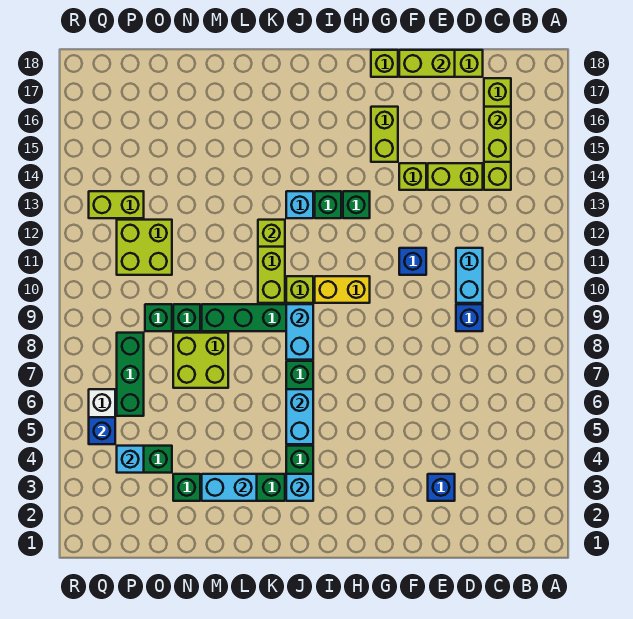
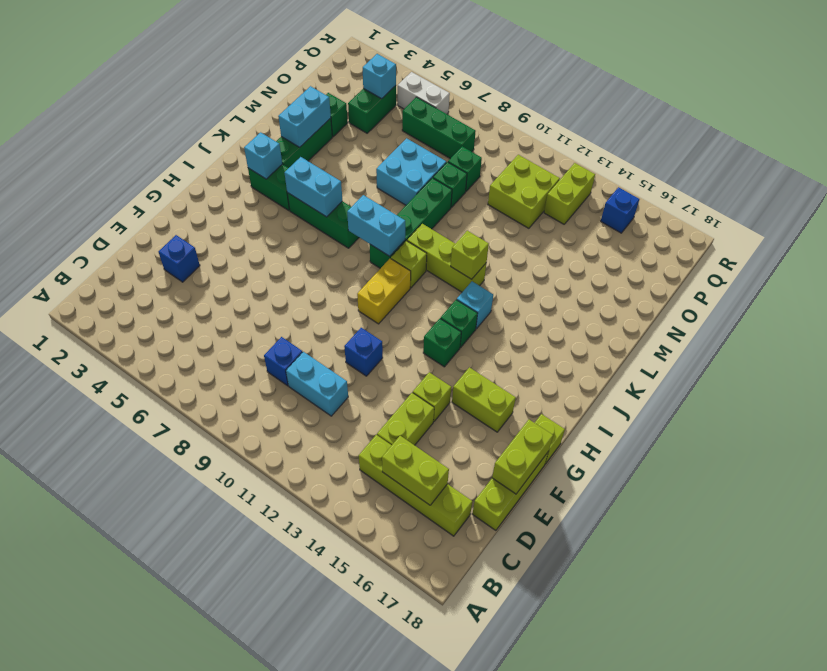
lime 2x2 brick [173,333,228,388] -> cyan 2x2 brick [376,138,446,205]
blue 1x1 brick [89,417,115,444] -> blue 1x1 brick moved to [601,187,639,233]

